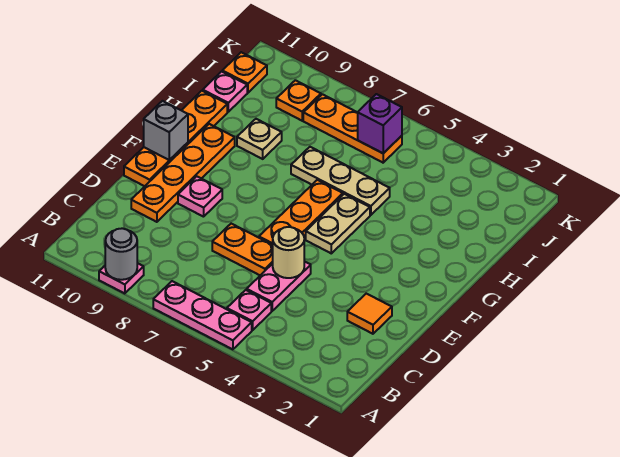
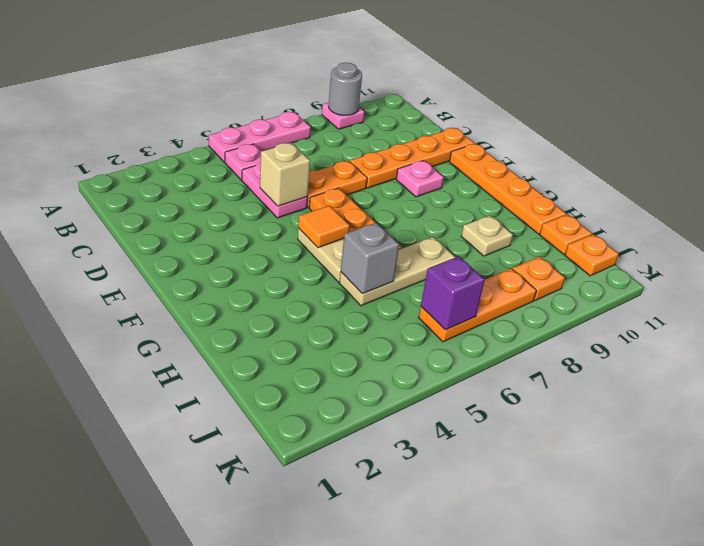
orange 1x1 tile [347,294,392,334] -> orange 1x1 tile moved to [298,206,350,248]
tan 1x1 round brick [273,227,304,278] -> tan 1x1 brick [260,143,310,206]
orange 1x4 plate [131,124,235,222] -> orange 1x4 plate turned to [350,128,474,188]
grey 1x1 brick [144,101,188,160] -> grey 1x1 brick moved to [341,223,399,294]
pink 1x1 plate [203,72,247,112] -> orange 1x1 plate [540,214,592,254]

